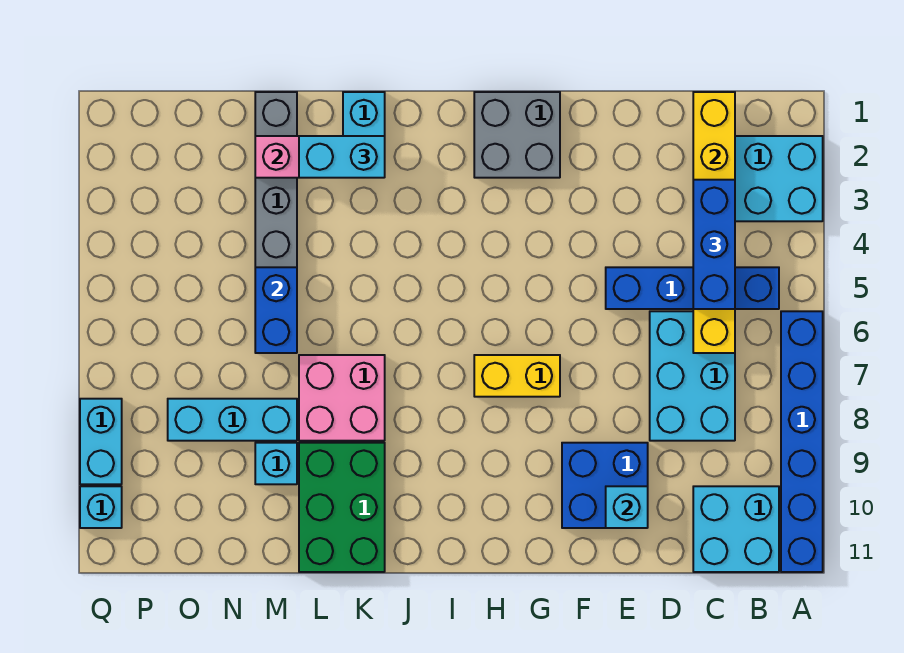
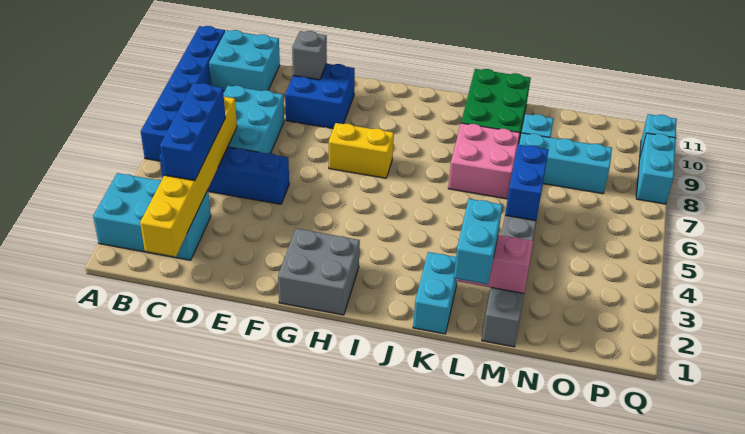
cyan 1x1 brick [606,486,648,528] -> grey 1x1 brick [292,31,327,80]
cyan 1x2 brick [299,136,385,178] -> cyan 1x2 brick turned to [454,199,502,284]

